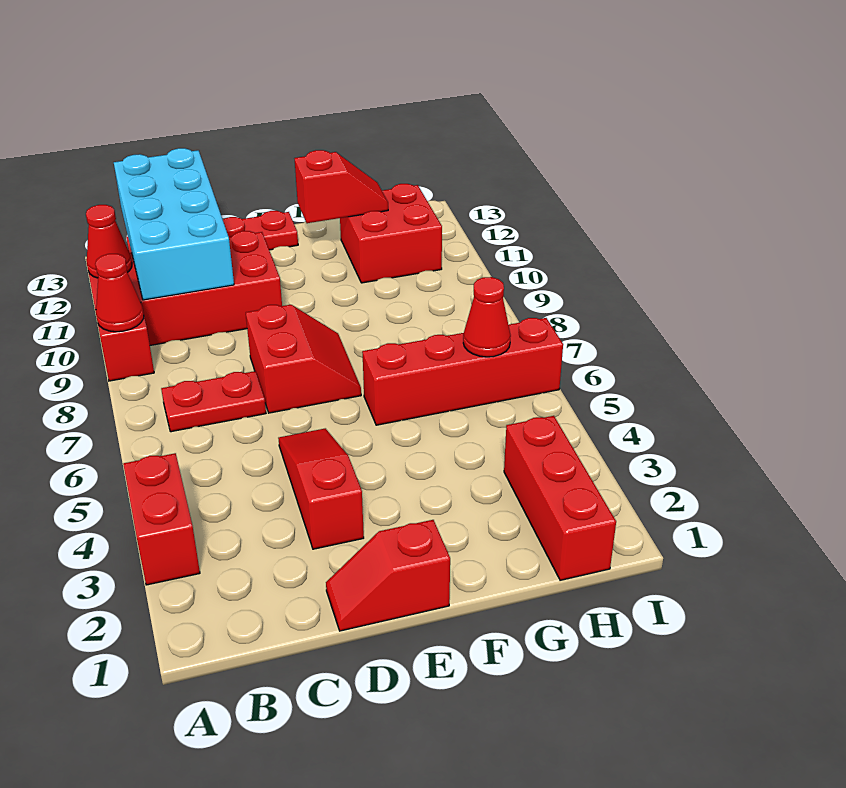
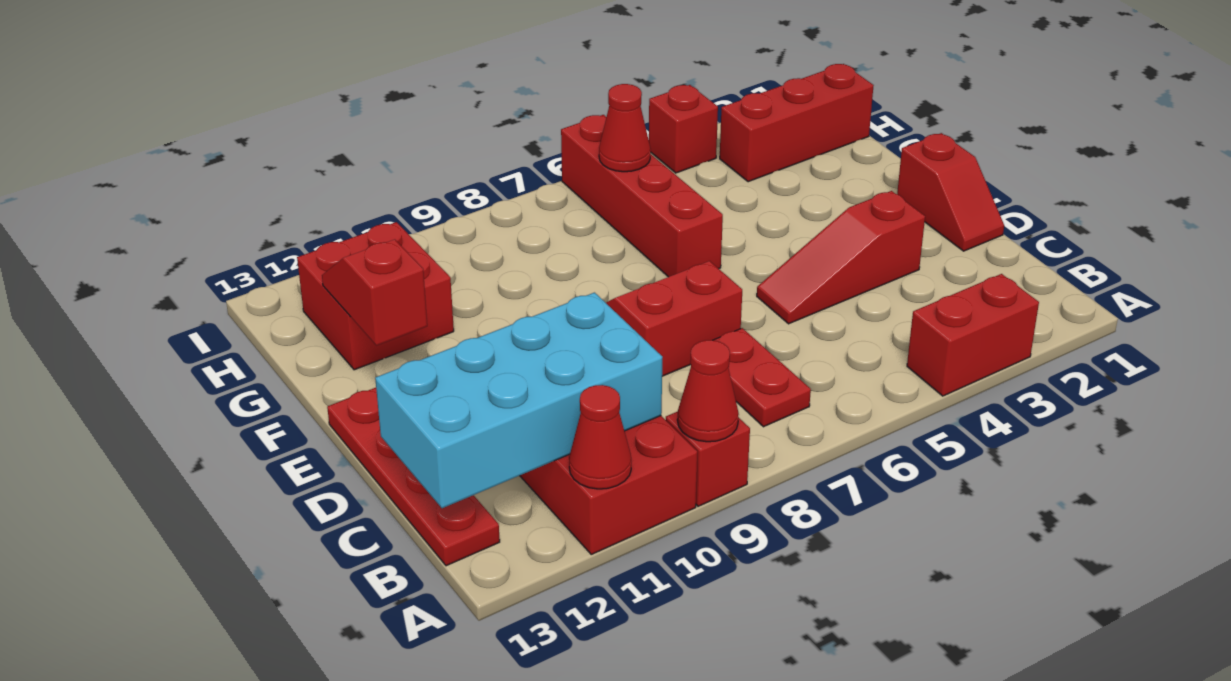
none -> red 1x1 brick [649,85,718,173]

